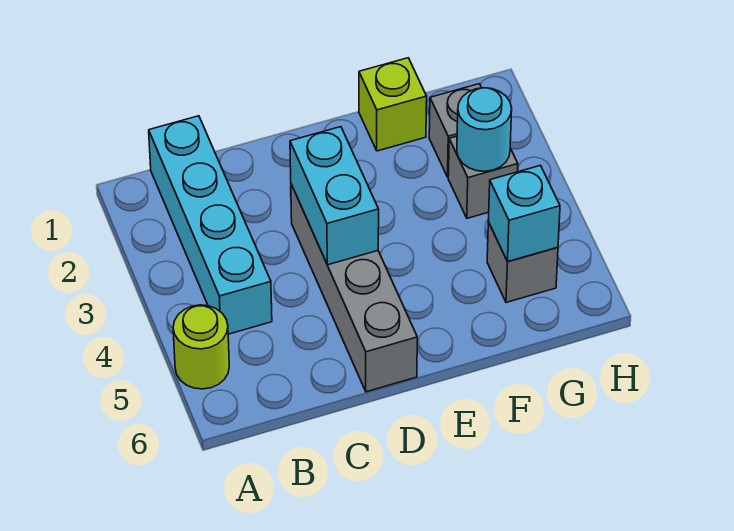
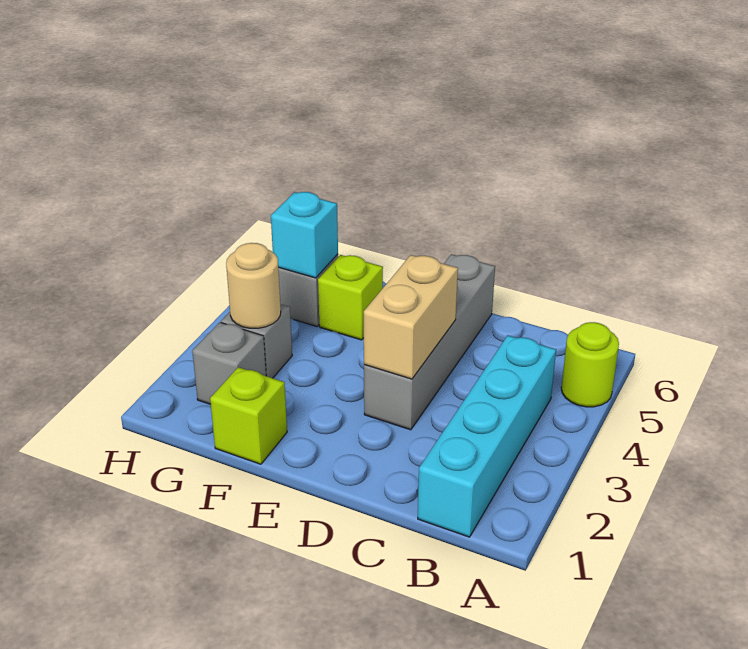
cyan 1x2 brick [290,127,379,265] -> tan 1x2 brick [364,255,458,379]
none -> lime 1x1 brick [318,255,383,340]
cyan 1x1 round brick [457,88,512,171] -> tan 1x1 round brick [226,243,281,328]

